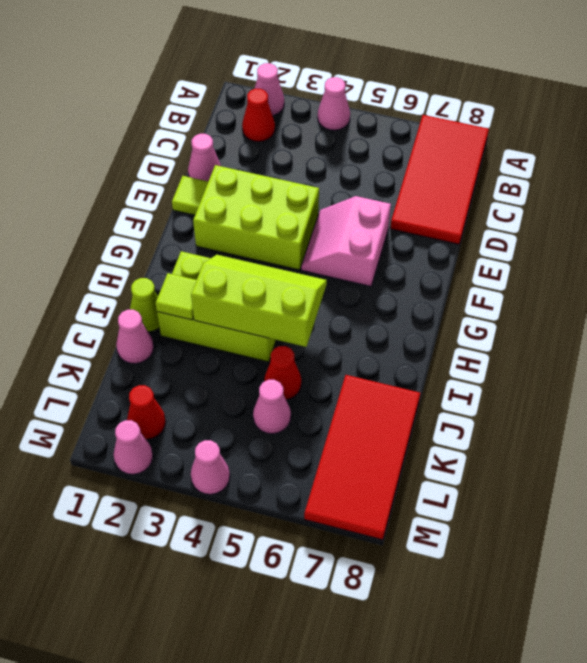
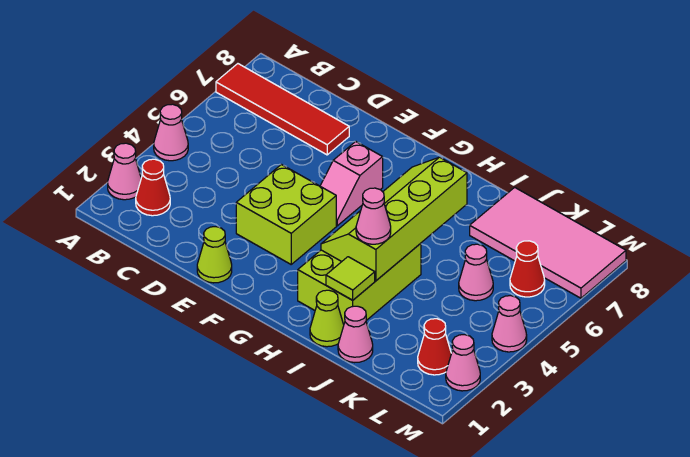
red 2x4 tile [390,115,489,244] -> red 1x4 tile [216,64,349,155]
pink 1x1 cone [188,134,221,181] -> pink 1x1 cone moved to [356,188,391,244]
lime 1x1 tile [172,176,208,215] -> lime 1x1 cone [197,227,232,283]
lime 2x3 brick [193,165,319,270] -> lime 2x2 brick [236,165,336,264]
pink 2x2 slope [301,196,391,286] -> pink 1x2 slope [320,142,383,226]
lime 2x3 slope [191,255,327,347] -> lime 2x4 slope [321,157,467,281]
red 1x1 cone [264,346,301,400] -> red 1x1 cone moved to [510,241,545,297]
red 2x4 tile [304,375,420,540] -> pink 2x4 tile [470,187,626,298]

